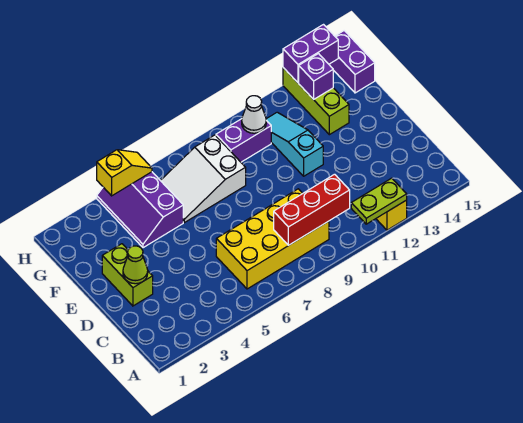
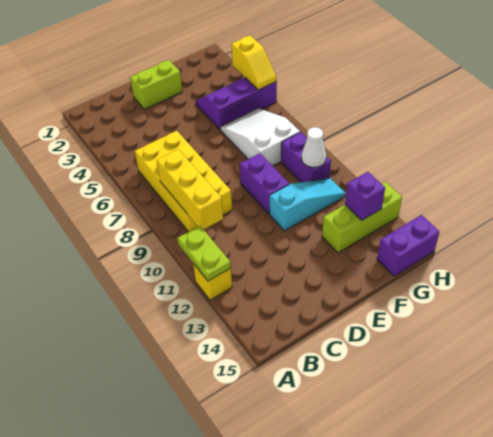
red 1x3 brick [274,174,350,245] -> yellow 1x3 brick [157,149,223,230]
lime 1x1 cone [123,246,148,284] -> none
purple 1x2 brick [283,25,338,83] -> purple 1x2 brick moved to [240,153,289,214]

